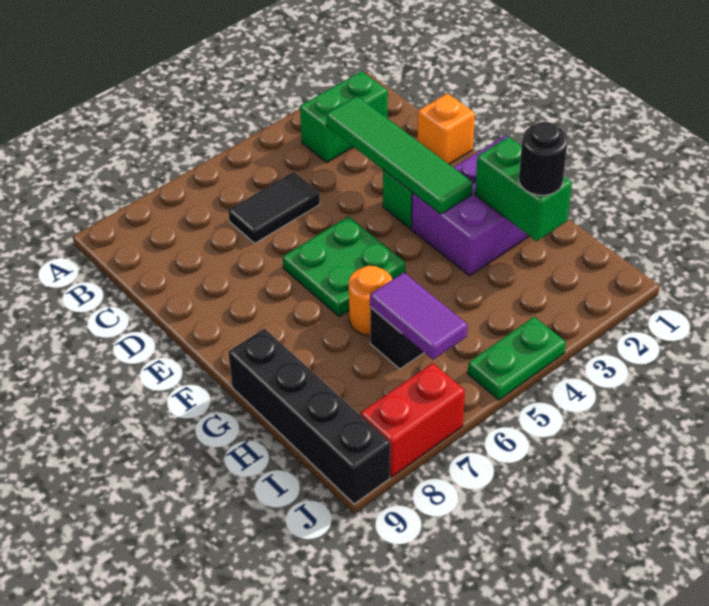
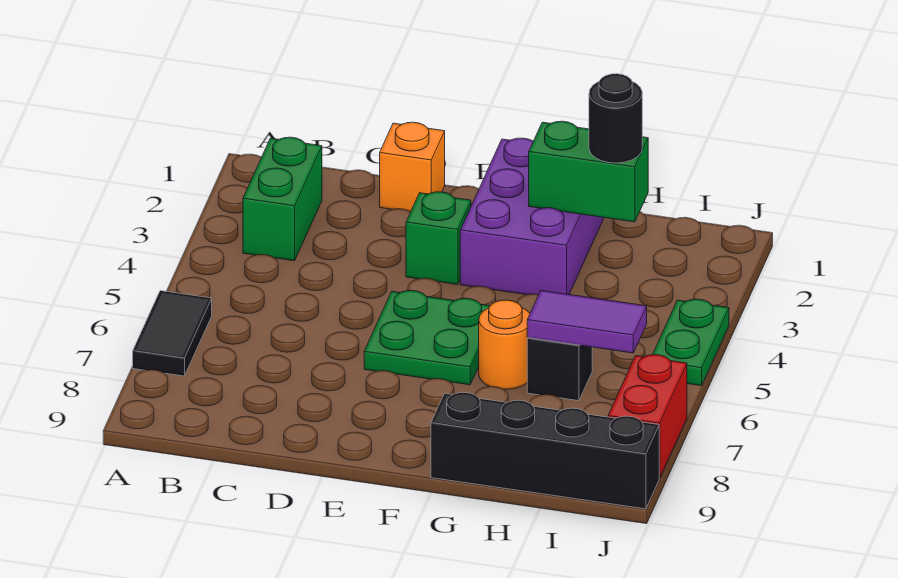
green 1x4 tile [326,96,473,214] -> none
black 1x2 tile [228,172,320,243] -> black 1x2 tile moved to [133,291,212,376]

